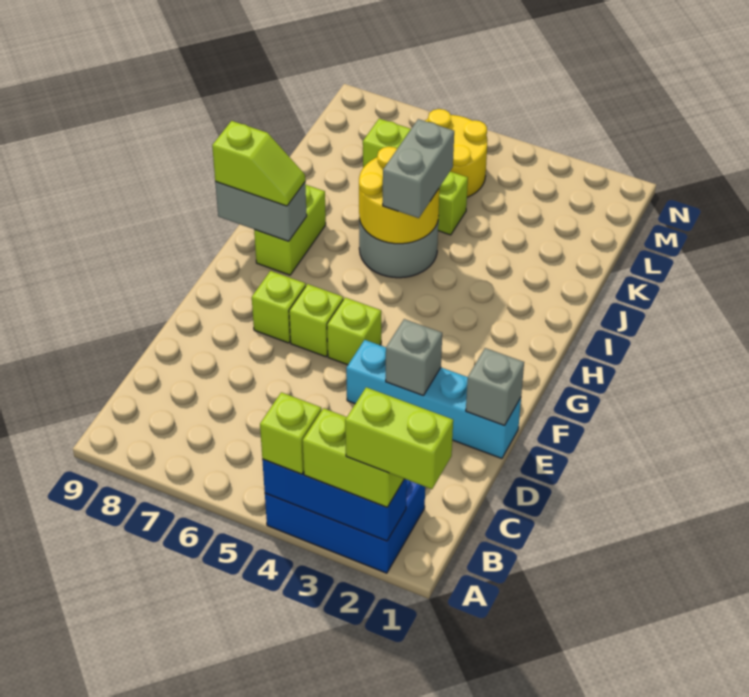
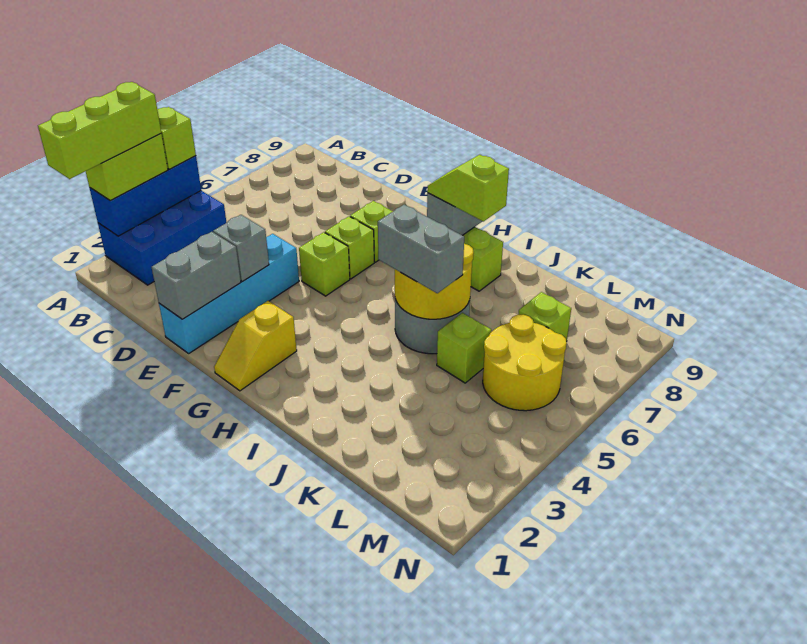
lime 1x2 brick [345,387,453,489] -> lime 1x3 brick [38,82,161,179]
grey 1x1 brick [466,348,524,426] -> grey 1x2 brick [152,232,241,319]
none -> yellow 1x2 slope [214,301,297,391]
lime 1x2 slope [212,121,305,206] -> lime 1x2 slope turned to [427,155,509,221]

